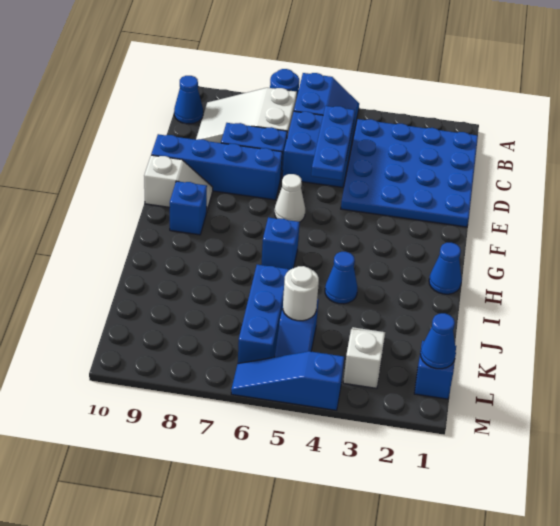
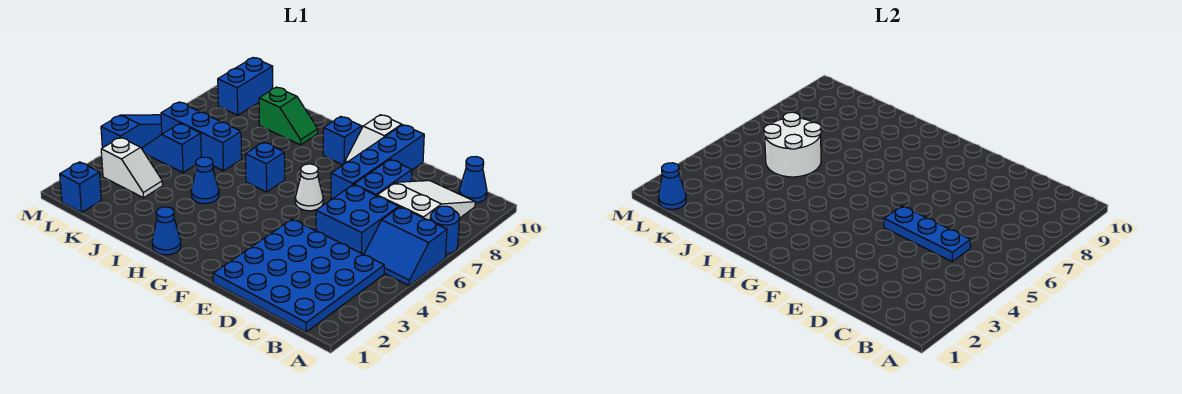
none -> green 1x2 slope [259,87,318,145]
white 1x1 round brick [283,266,319,321] -> white 2x2 round brick [764,112,821,177]
none -> blue 1x2 brick [218,58,273,115]

